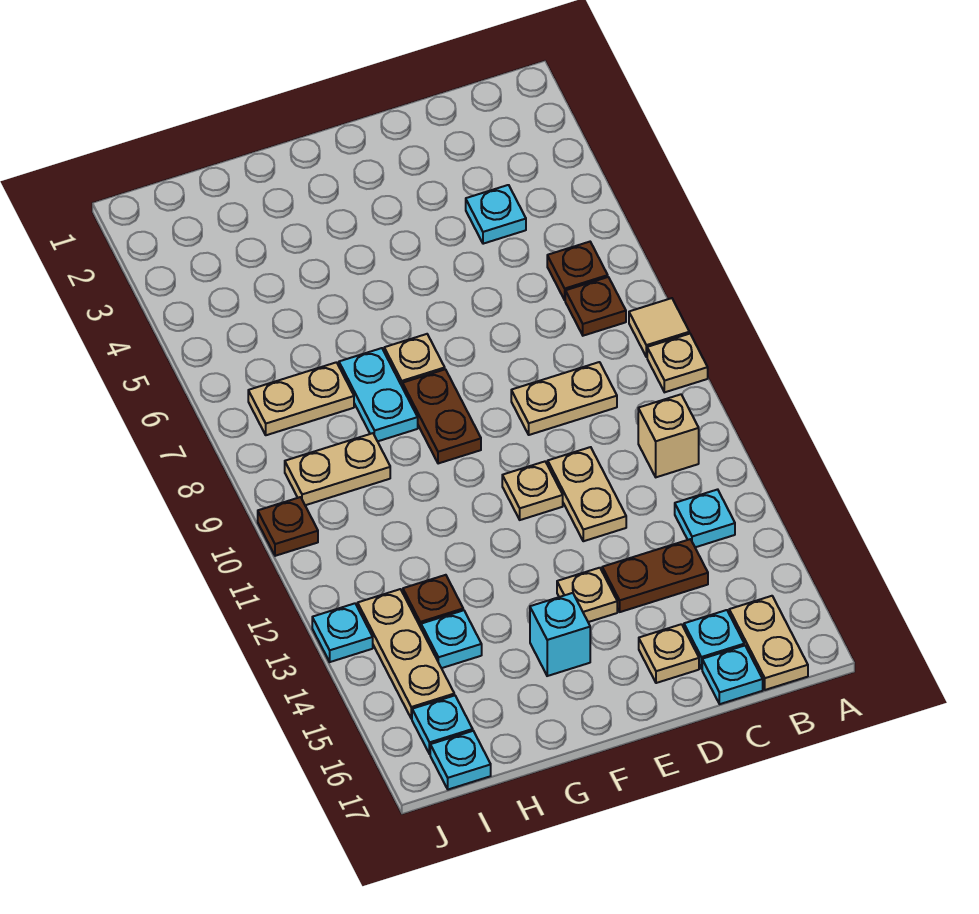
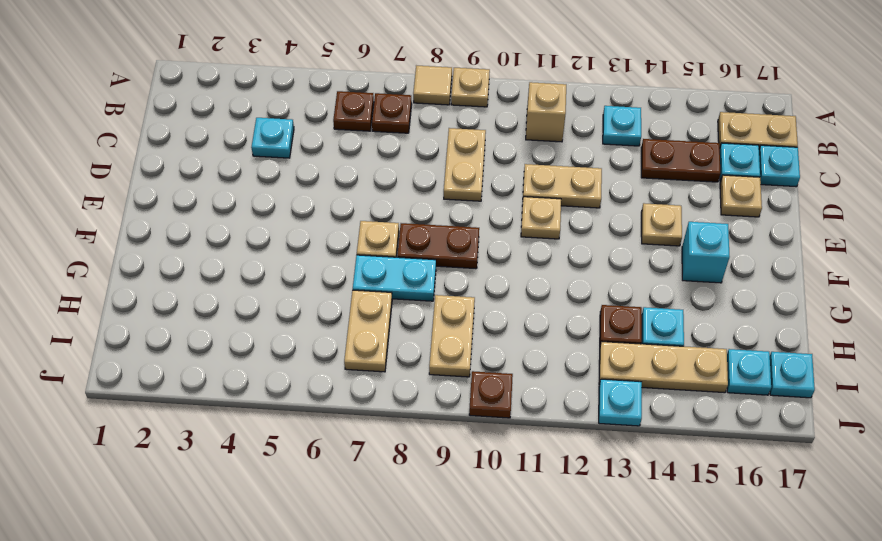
brown 1x2 plate [602,539,708,612] -> brown 1x2 plate turned to [641,139,720,182]

